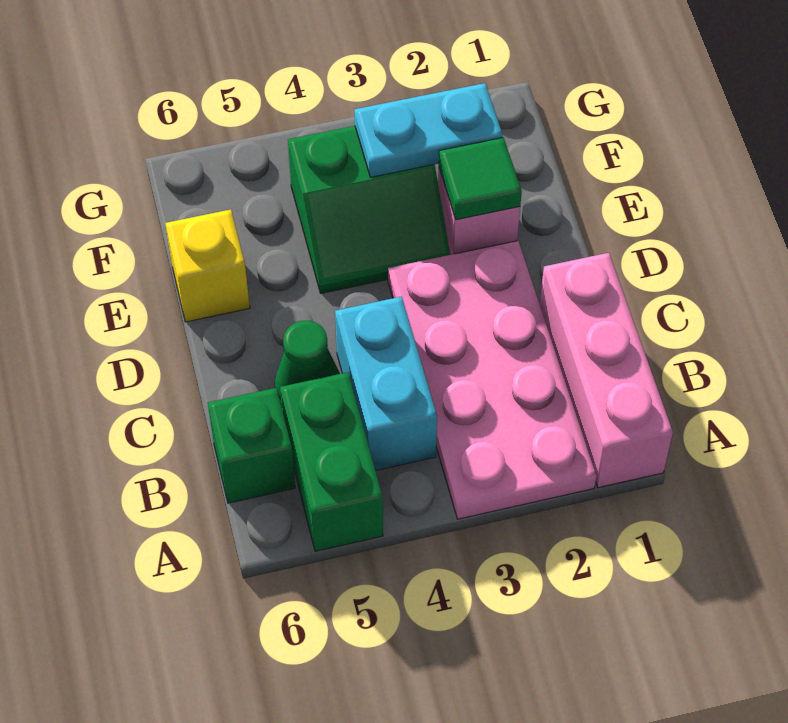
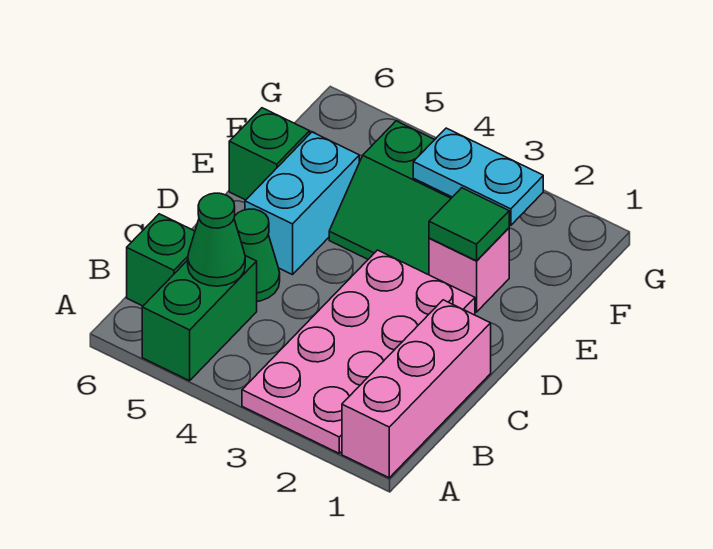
cyan 1x2 brick [335,297,437,471] -> cyan 1x2 brick moved to [245,132,359,275]
none -> green 1x1 cone [188,193,245,286]
yellow 1x1 brick [165,209,250,322] -> green 1x1 brick [229,108,310,200]

